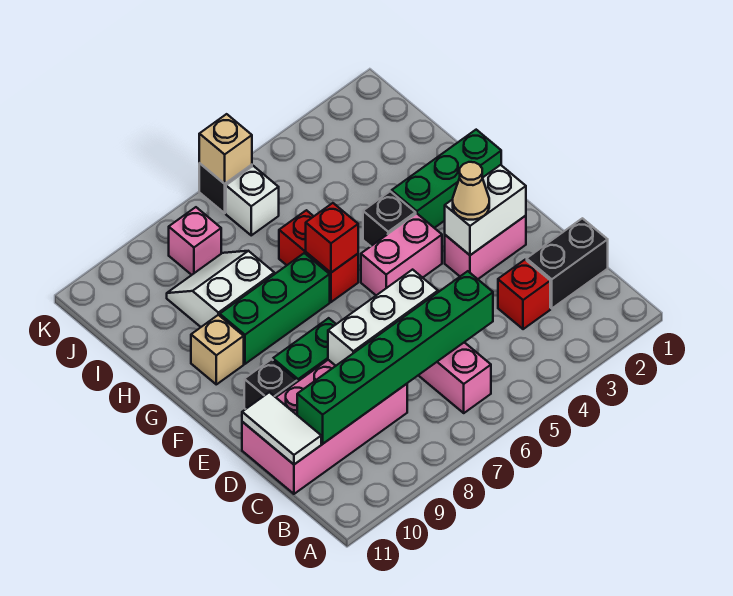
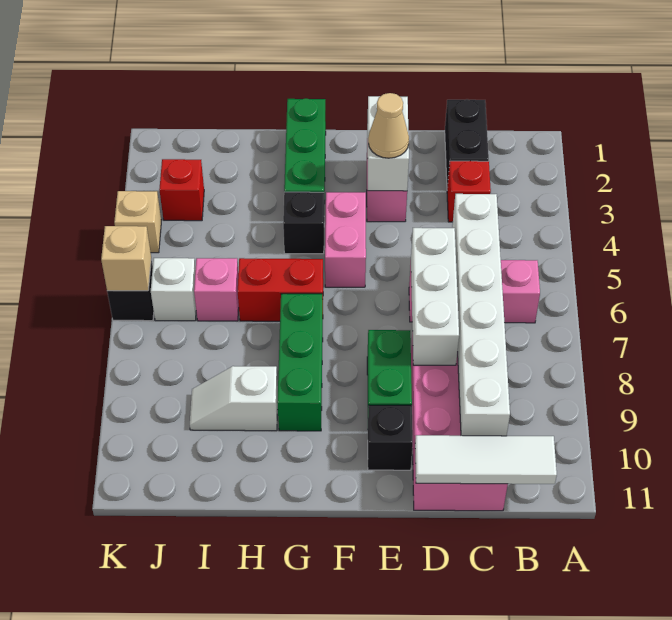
green 1x6 brick [297,271,493,444] -> white 1x6 brick [452,194,510,436]
white 1x2 tile [242,392,321,464] -> white 1x3 tile [415,435,557,484]
red 1x1 brick [306,203,358,273] -> red 1x1 brick moved to [159,159,204,221]
tan 1x1 brick [191,315,244,384] -> tan 1x1 brick moved to [114,191,161,253]
white 2x2 slope [167,251,274,327] -> white 1x2 slope [190,366,278,431]
pink 1x1 brick [169,207,221,275] -> pink 1x1 brick moved to [194,258,239,321]

